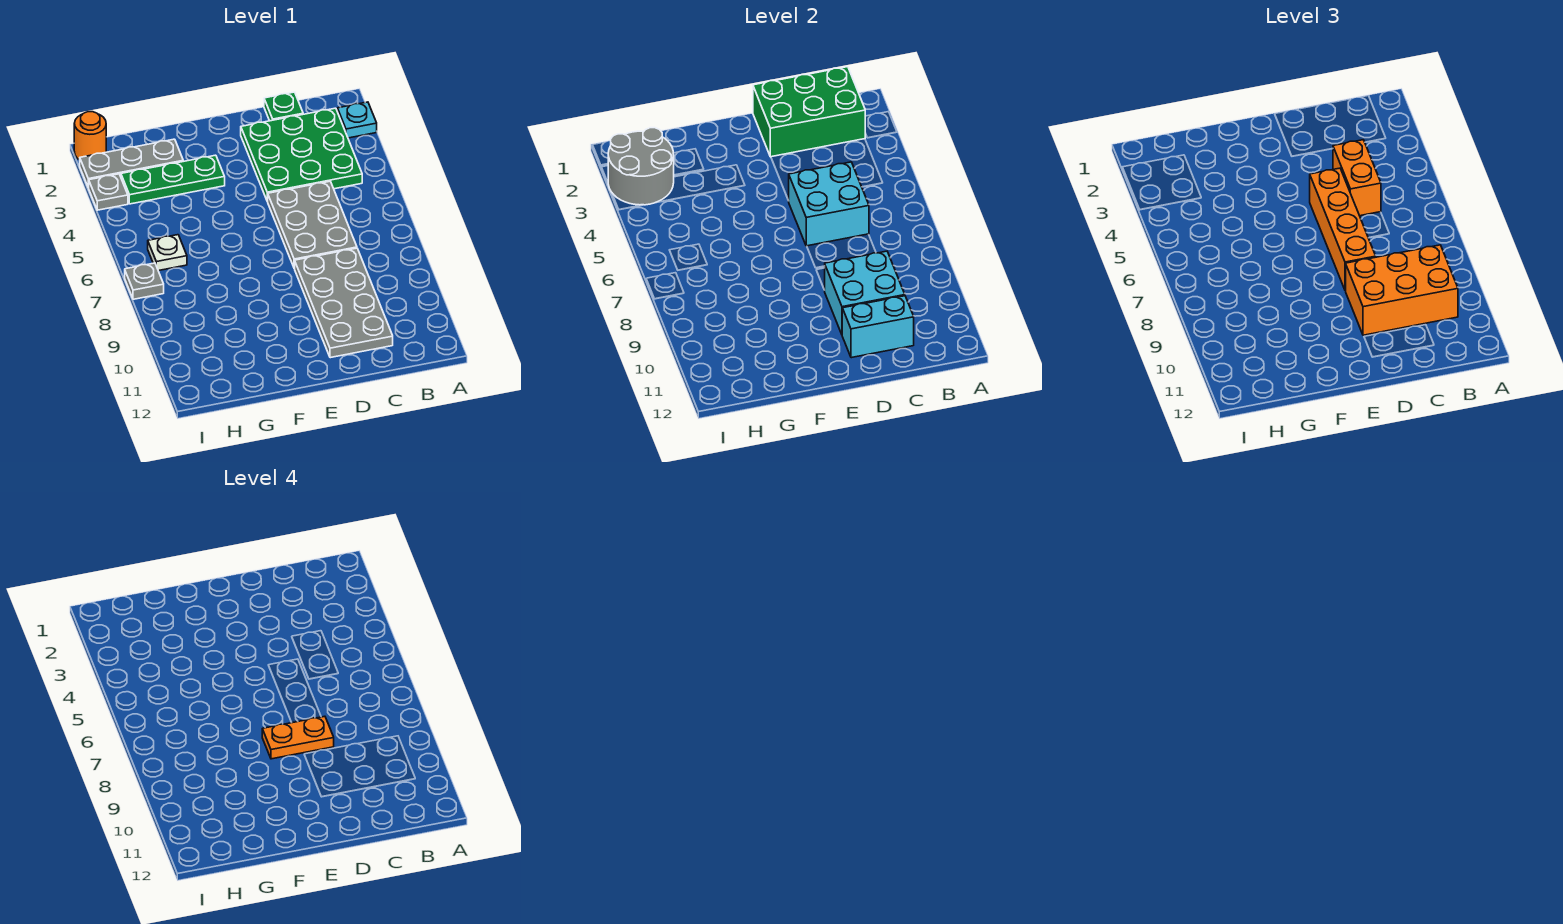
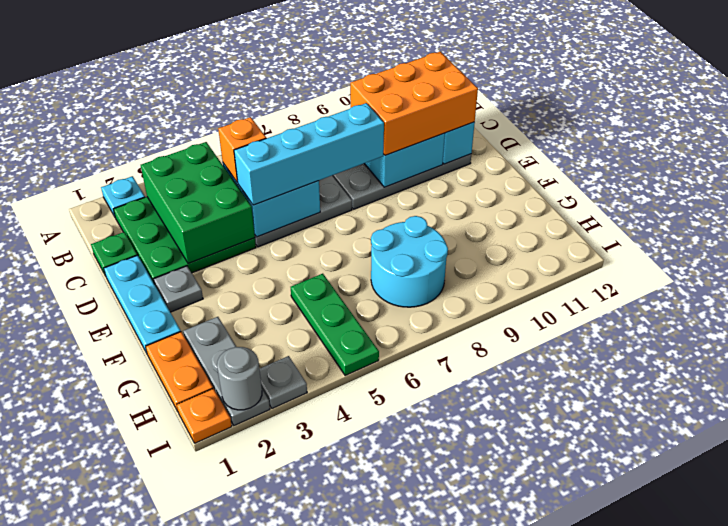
green 2x3 brick [753,67,865,157] -> green 2x3 brick moved to [141,142,255,264]
orange 2x3 brick [1346,245,1458,335] -> orange 2x3 brick turned to [350,52,478,155]
orange 1x2 brick [1333,140,1381,216] -> orange 1x1 brick [218,117,266,182]
none -> cyan 1x3 plate [104,255,181,353]
orange 1x4 brick [1310,168,1376,291] -> cyan 1x4 brick [234,103,384,205]
orange 1x2 plate [262,716,334,759] -> orange 1x2 plate moved to [146,332,213,411]
green 1x3 plate [121,155,225,204] -> green 1x3 plate moved to [291,274,379,376]
none -> cyan 2x2 round brick [371,216,448,307]
grey 2x2 round brick [608,128,674,205] -> grey 1x1 round brick [217,347,262,410]
white 1x1 plate [148,235,187,271] -> none
orange 1x1 round brick [74,112,106,160] -> orange 1x1 plate [177,388,232,443]
grey 1x1 plate [125,263,164,299] -> grey 1x1 plate moved to [154,266,203,312]

